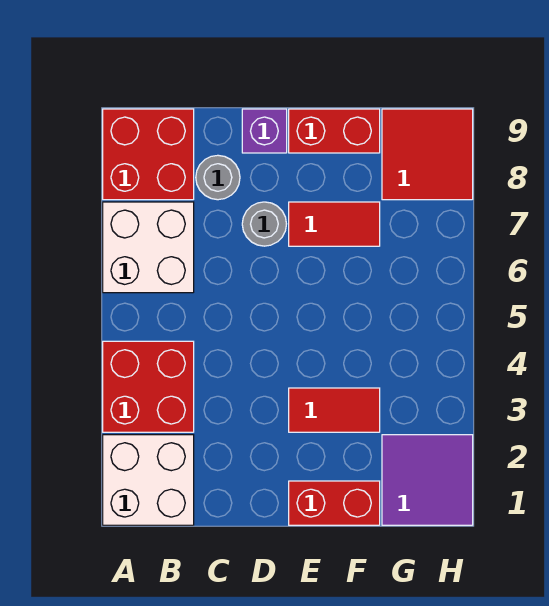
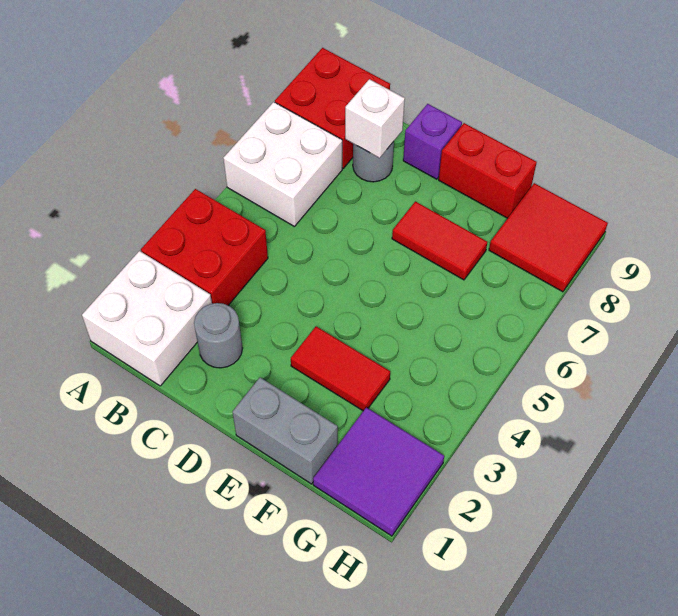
none -> white 1x1 brick [345,79,405,158]
grey 1x1 round brick [242,202,286,246] -> grey 1x1 round brick moved to [194,303,243,368]
red 1x2 brick [289,481,380,525] -> grey 1x2 brick [233,377,338,484]

